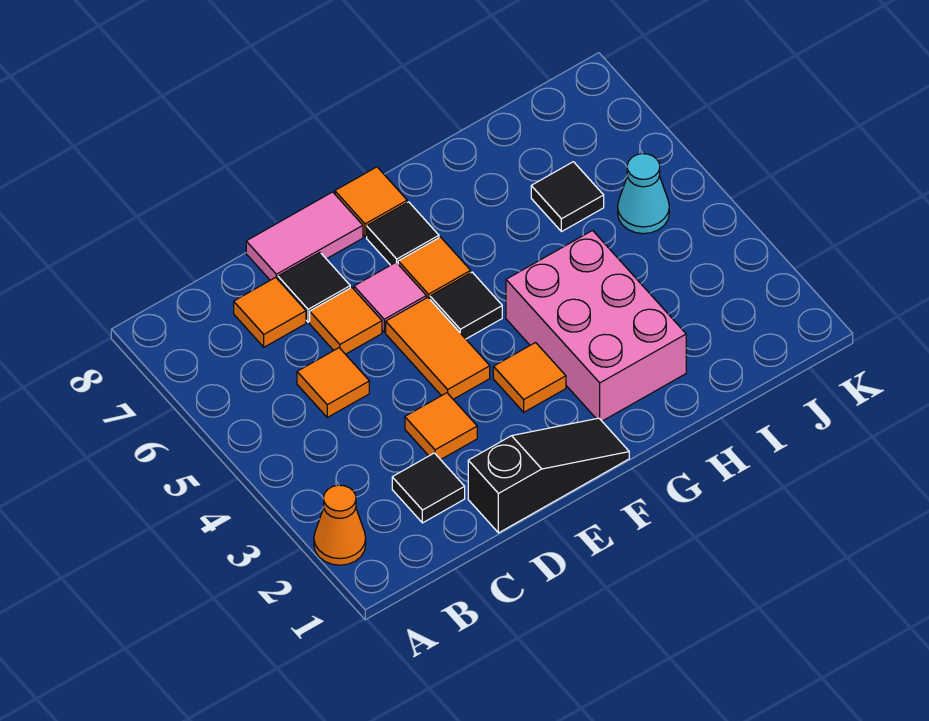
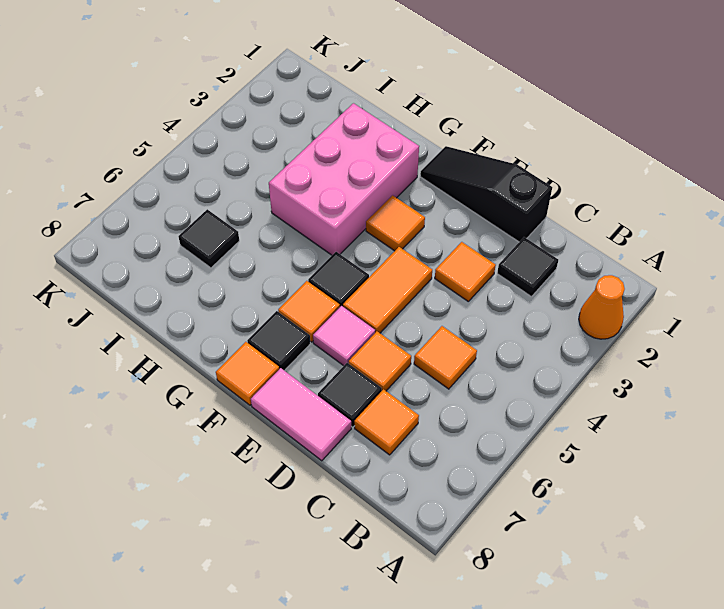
cyan 1x1 cone [618,154,669,234] -> none

